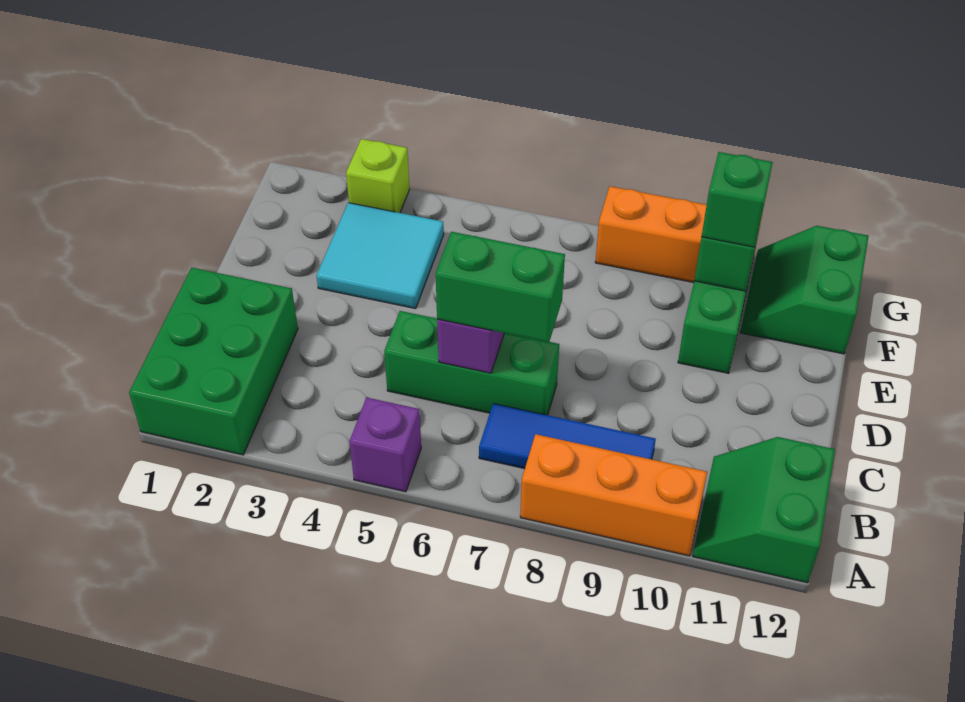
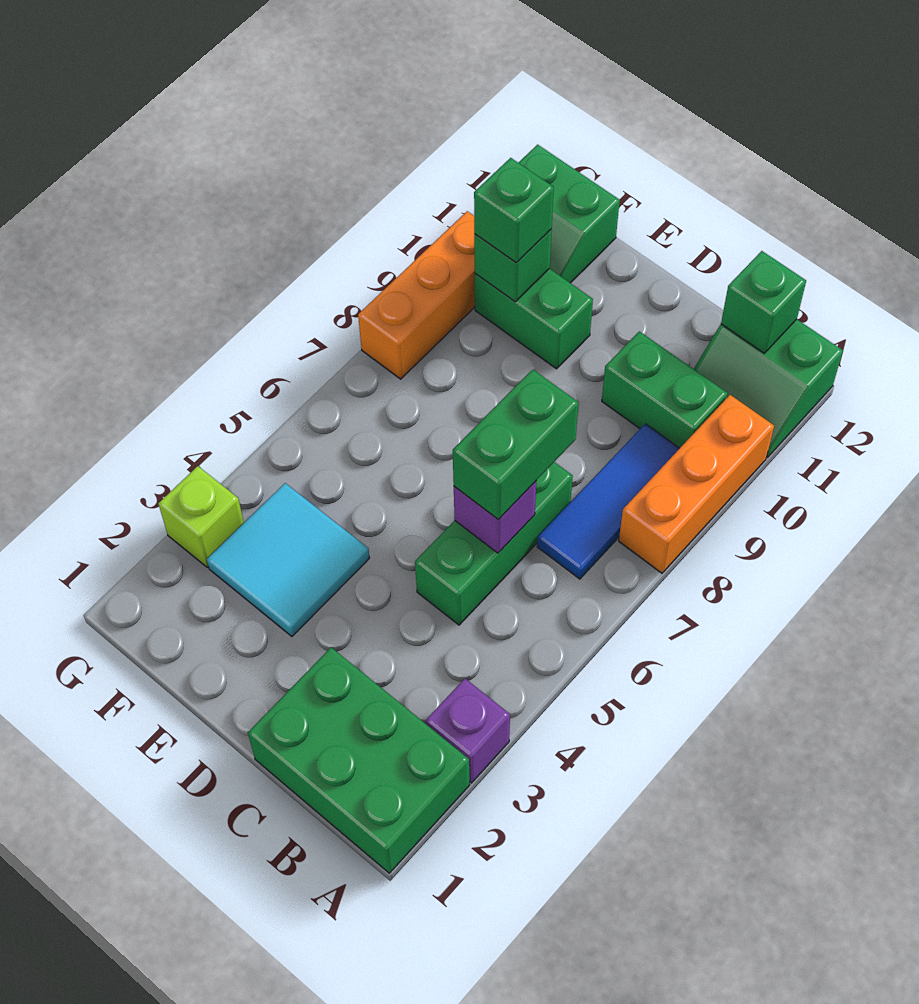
purple 1x1 brick [349,397,421,492] -> purple 1x1 brick moved to [426,679,510,783]
none -> green 1x2 brick [602,331,728,448]
none -> green 1x1 brick [721,251,806,353]

